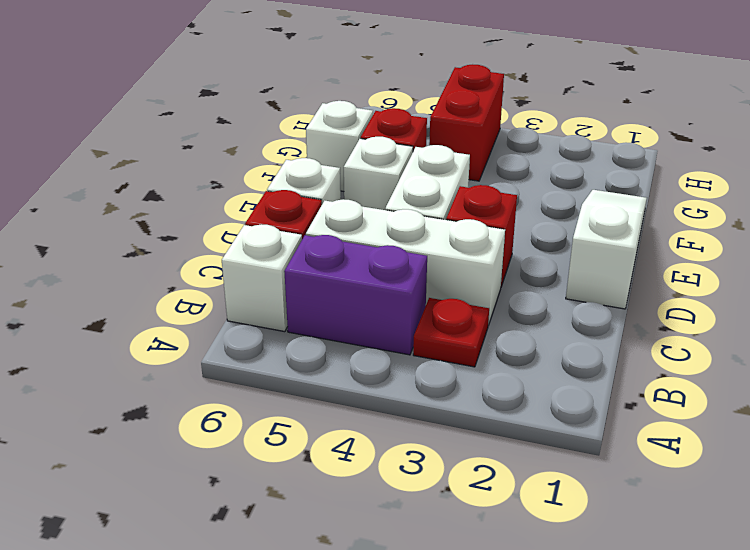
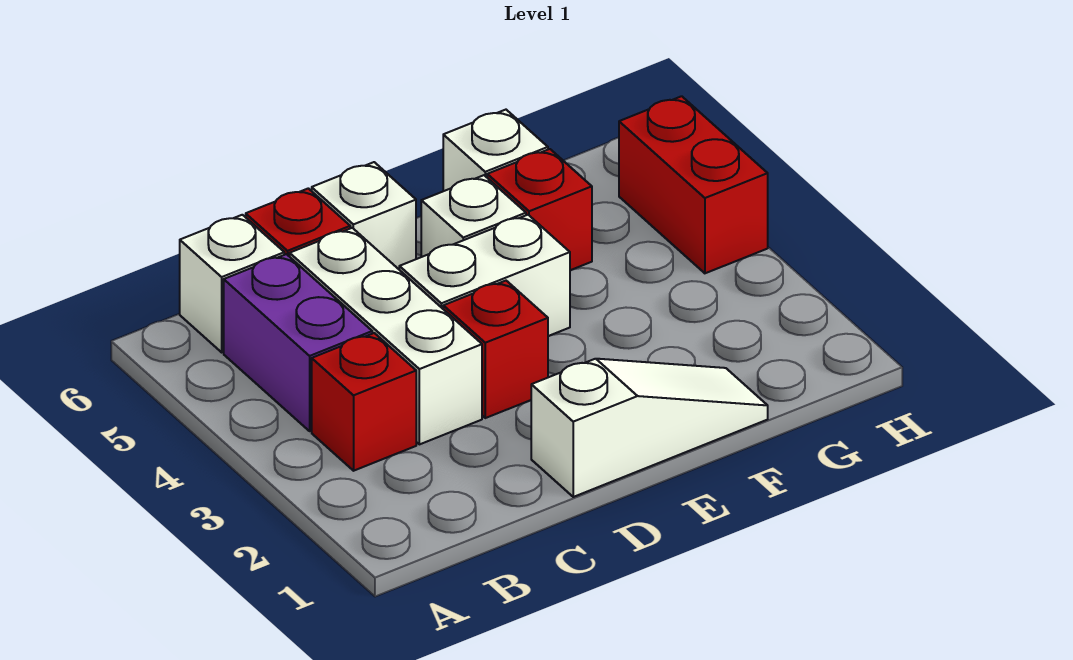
red 1x1 plate [413,298,489,367] -> red 1x1 brick [312,333,416,471]
red 1x2 brick [429,64,504,181] -> red 1x2 brick turned to [619,96,768,273]

